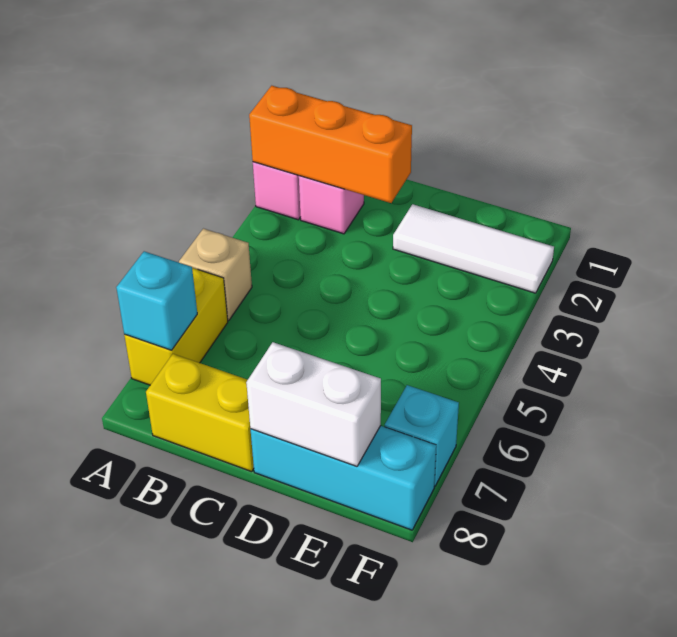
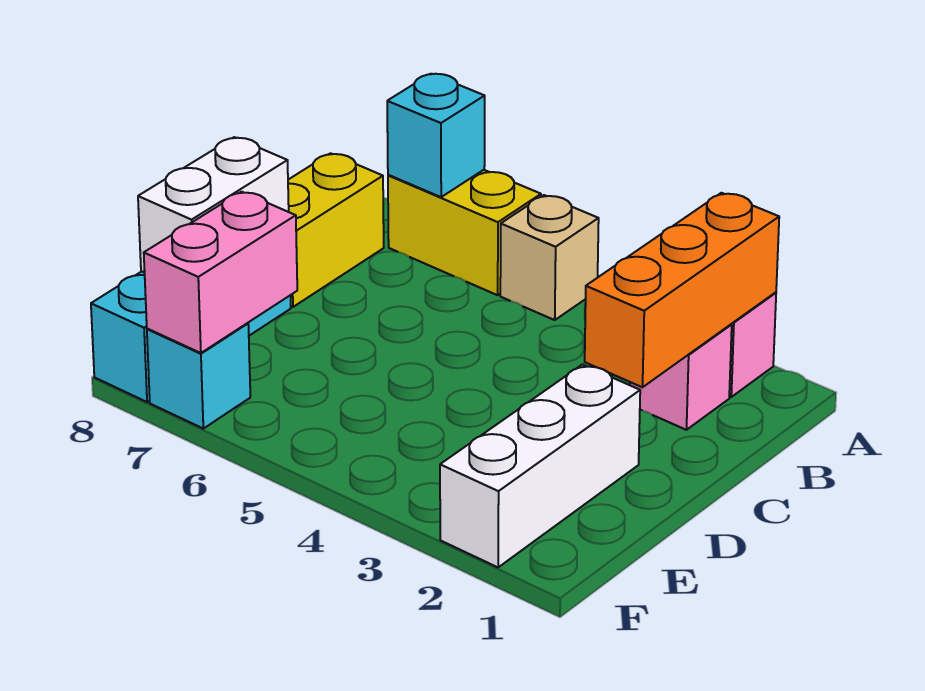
white 1x3 tile [393,204,554,293] -> white 1x3 brick [440,365,640,567]
none -> pink 1x2 brick [144,192,297,353]

